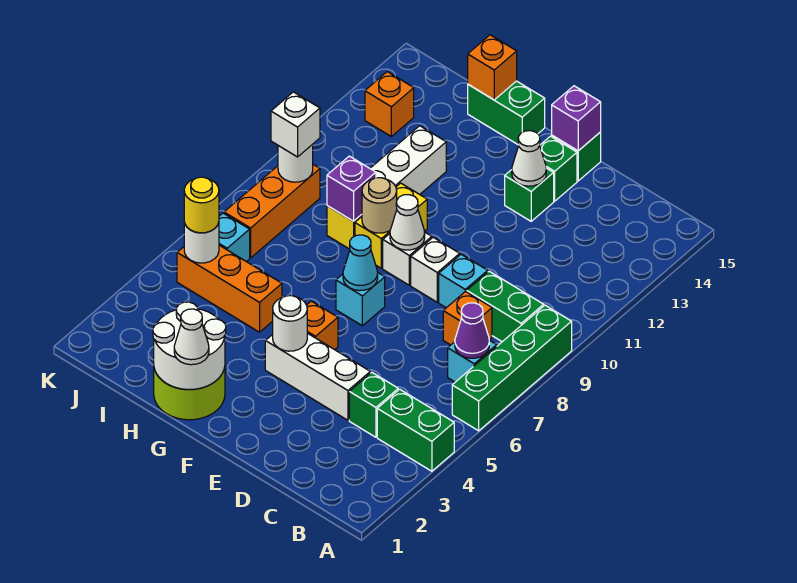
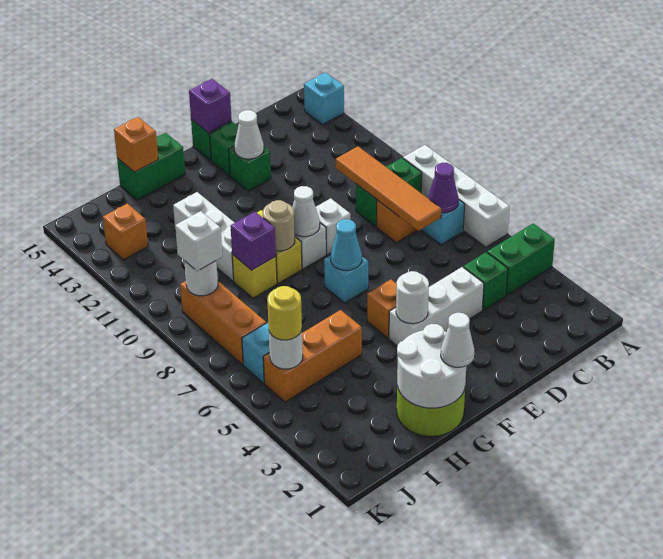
green 1x4 brick [452,305,572,431] -> white 1x4 brick [403,145,510,247]
none -> orange 1x4 tile [336,146,441,231]
cyan 1x1 brick [439,254,488,308] -> cyan 1x1 brick moved to [304,73,344,125]

